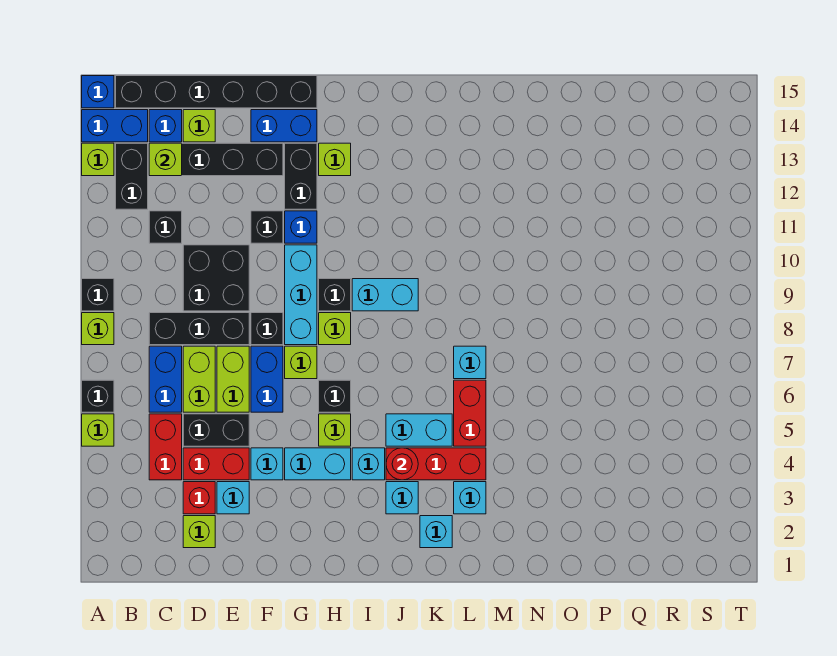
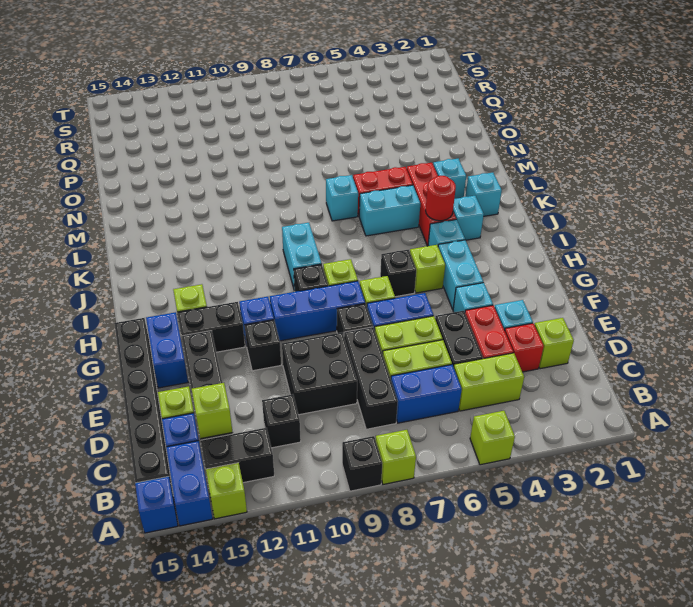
black 1x1 brick [82,380,114,412] -> none
red 1x2 brick [149,414,182,480] -> lime 1x2 brick [454,353,524,411]
cyan 1x3 brick [285,245,317,345] -> blue 1x3 brick [270,281,365,341]
cyan 1x2 brick [386,414,452,446] -> cyan 1x2 brick turned to [359,185,420,236]

